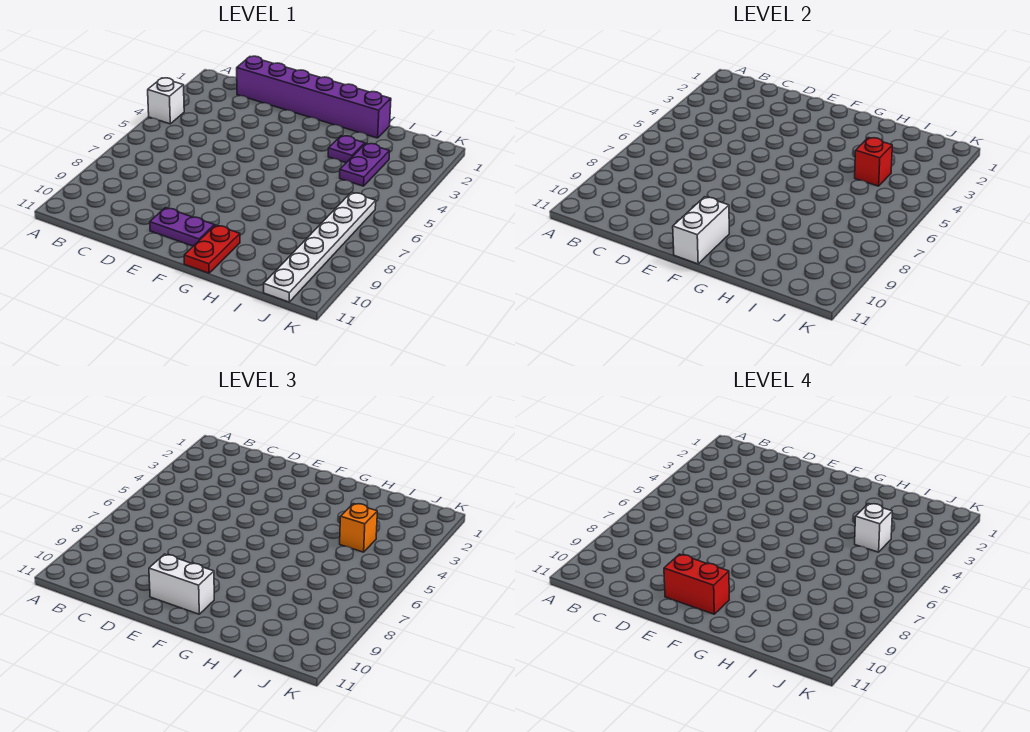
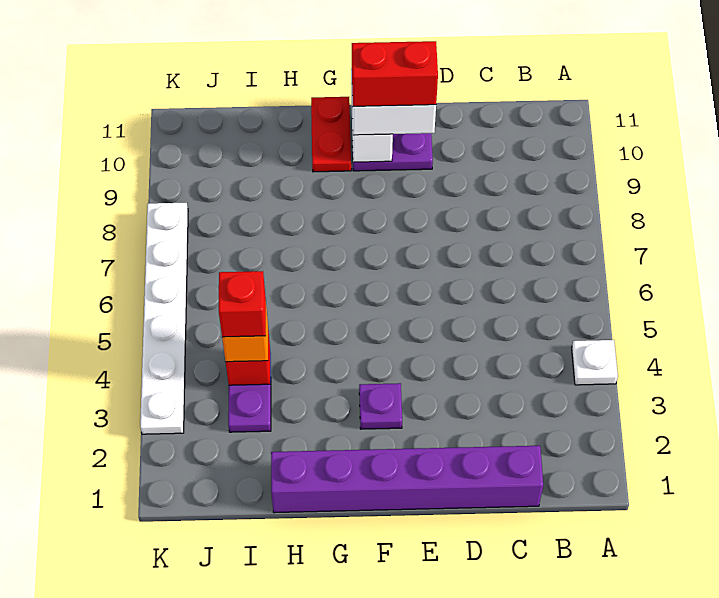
white 1x1 brick [148,78,184,124] -> white 1x1 plate [572,340,618,385]
purple 1x1 plate [328,136,365,163] -> purple 1x1 plate moved to [359,383,402,429]
white 1x1 brick [855,504,892,552] -> red 1x1 brick [219,271,266,337]
white 1x6 plate [264,192,376,302] -> white 1x6 plate moved to [140,203,188,434]

